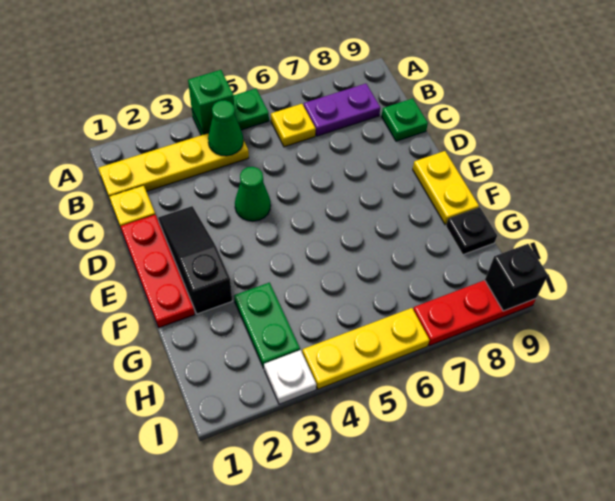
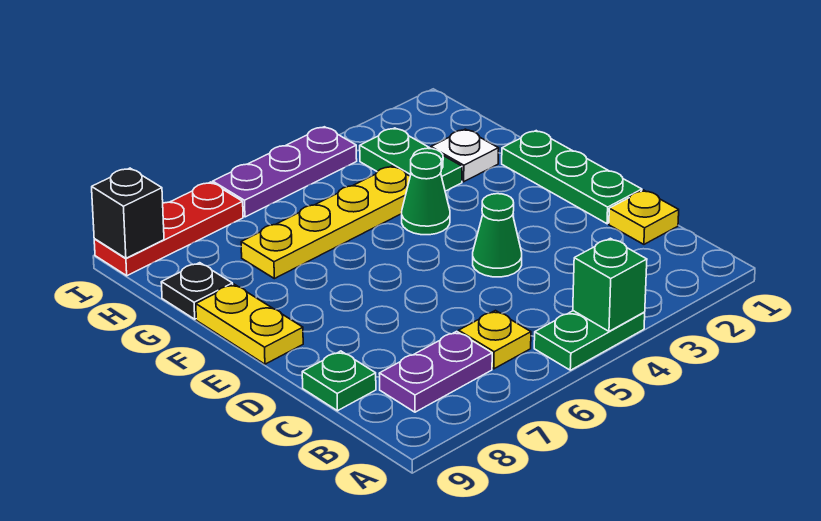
yellow 1x4 plate [98,133,249,199] -> yellow 1x4 plate moved to [241,166,410,279]
green 1x1 cone [208,100,243,156] -> green 1x1 cone moved to [402,153,450,235]
red 1x3 plate [120,215,195,328] -> green 1x3 plate [502,131,642,224]
black 1x3 slope [158,206,232,314] -> none
white 1x1 plate [264,350,316,404] -> white 1x1 plate moved to [431,129,499,182]
yellow 1x3 plate [302,308,429,389] -> purple 1x3 plate [213,127,357,217]

